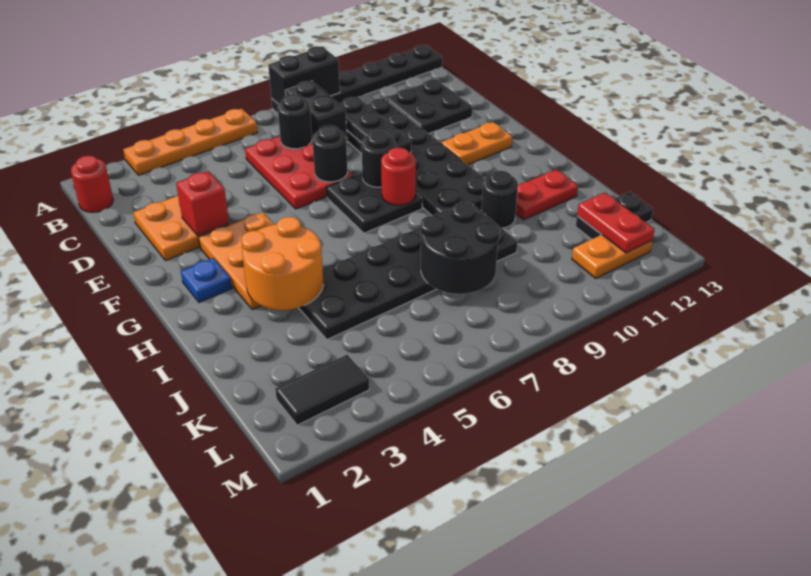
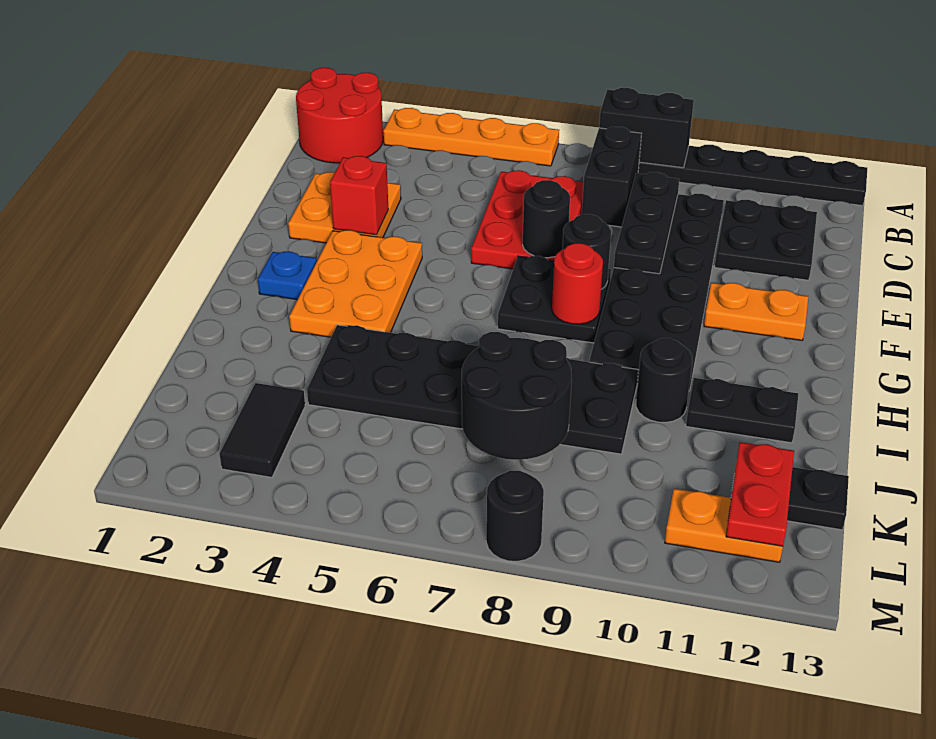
red 1x1 round brick [71,155,113,212] -> red 2x2 round brick [296,68,383,163]
black 1x1 round brick [277,94,312,149] -> black 1x1 round brick moved to [486,471,544,561]
orange 2x2 round brick [241,217,323,310] -> none
red 1x2 plate [516,169,578,220] -> black 1x2 plate [686,378,798,443]
black 1x2 tile [275,355,369,425] -> black 1x2 tile turned to [220,383,305,477]

